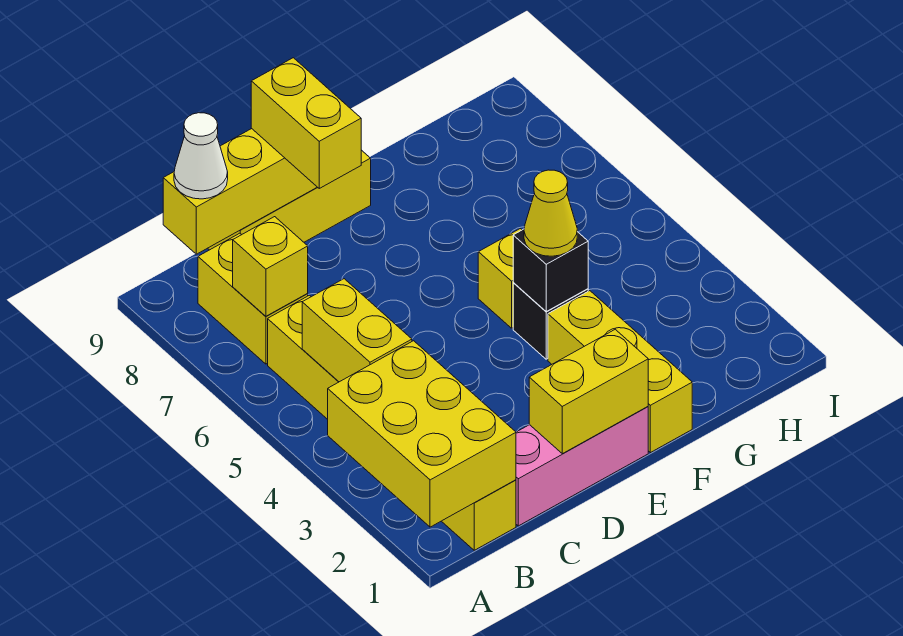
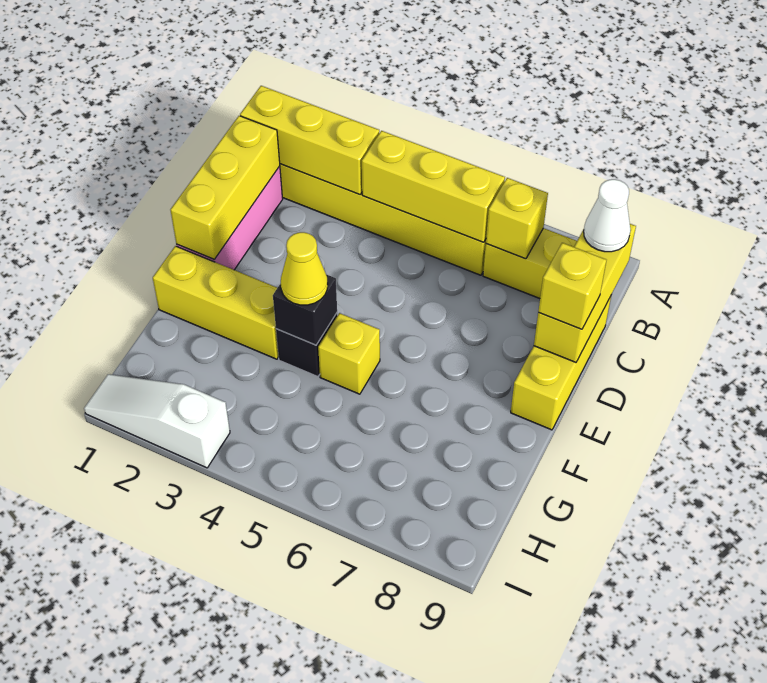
yellow 2x3 brick [328,341,516,527] -> yellow 1x3 brick [240,86,379,195]
yellow 1x2 brick [302,279,412,382] -> yellow 1x3 brick [362,131,505,242]
yellow 1x2 brick [529,329,648,454] -> yellow 1x3 brick [171,116,280,259]
yellow 1x2 brick [251,58,361,188] -> yellow 1x1 brick [538,243,606,329]
none -> white 1x3 slope [84,374,230,468]

